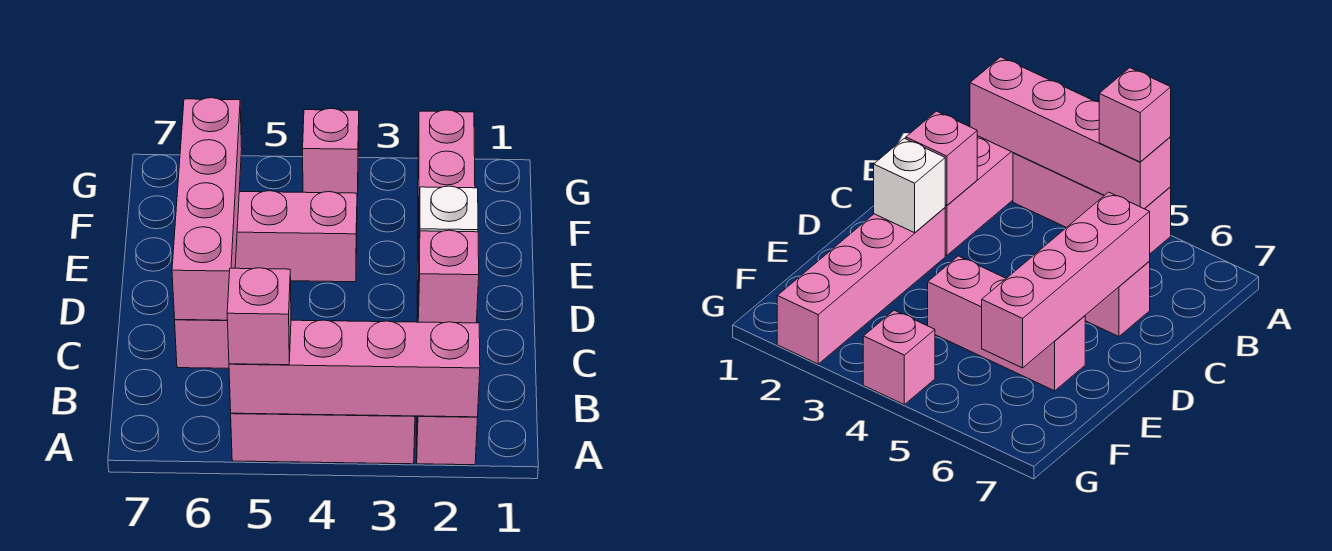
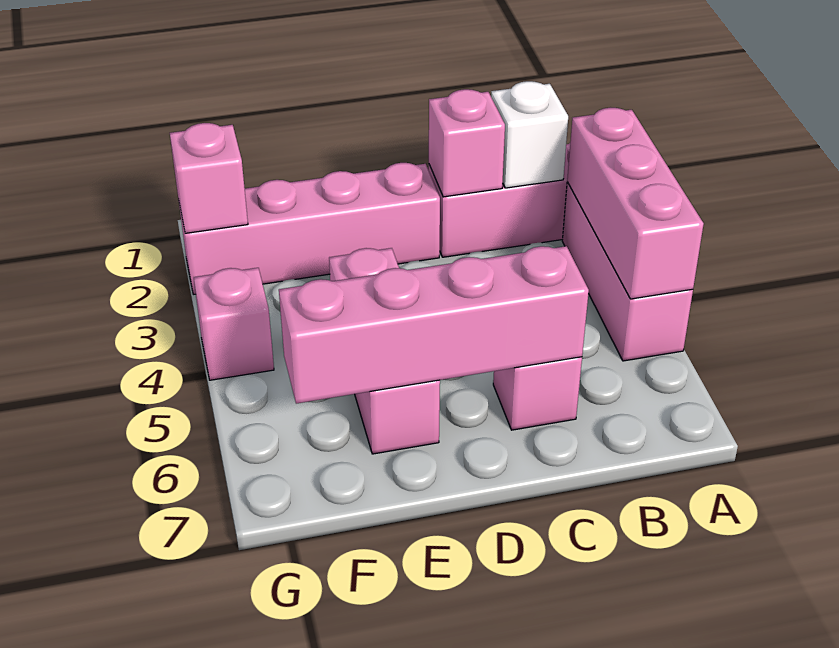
pink 1x4 brick [229,320,480,417] -> pink 1x3 brick [567,108,704,299]
pink 1x1 brick [227,268,291,365] -> pink 1x1 brick moved to [170,123,248,233]
white 1x1 brick [419,186,478,244] -> white 1x1 brick moved to [491,81,568,188]

